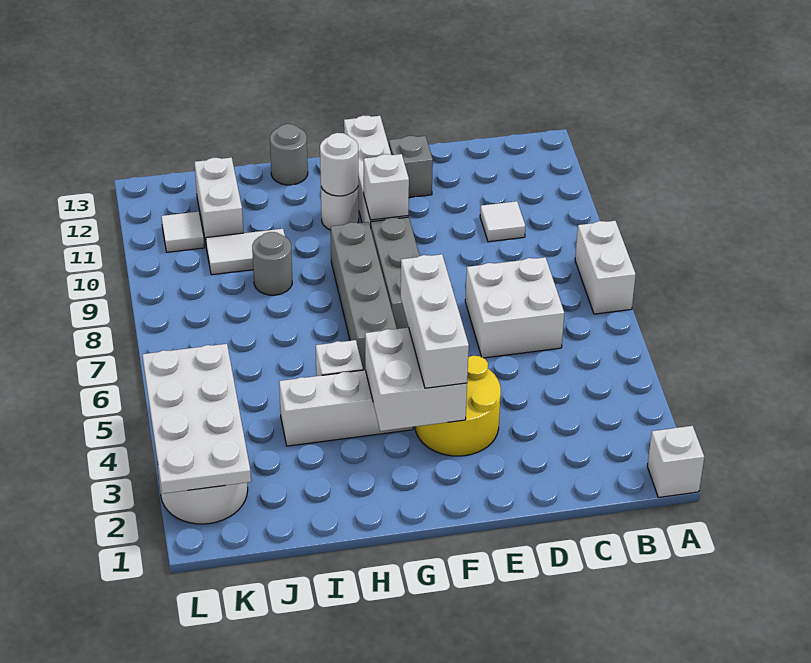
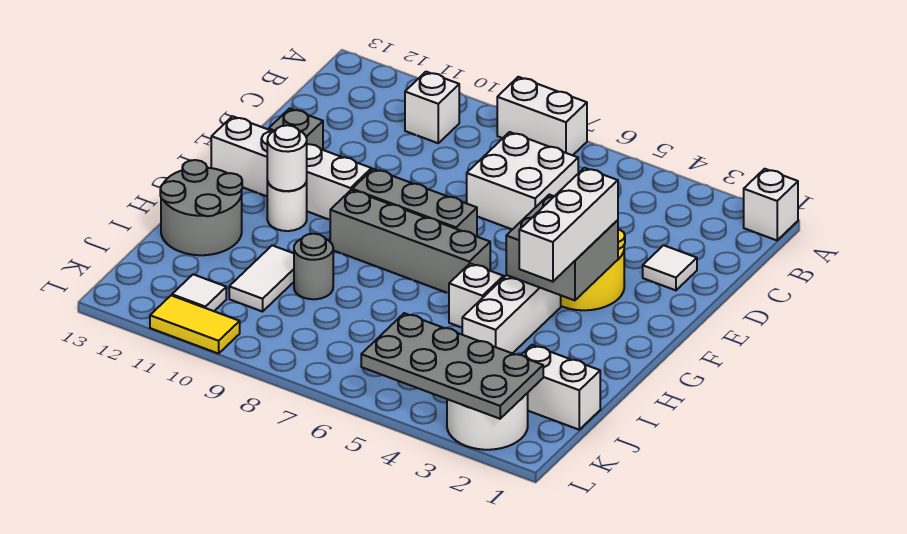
white 1x1 tile [480,201,526,242] -> white 1x1 tile moved to [643,245,697,290]
white 2x2 brick [365,328,467,431] -> grey 2x2 brick [506,195,618,300]
white 1x3 brick [401,254,469,388] -> white 1x3 brick turned to [519,168,618,282]
white 1x1 brick [364,154,409,220] -> white 1x1 brick moved to [405,72,459,143]
grey 1x1 round brick [270,124,308,185] -> grey 2x2 round brick [160,160,242,255]
white 1x2 brick [195,157,243,244] -> white 1x2 brick moved to [521,345,600,430]
white 2x4 plate [142,344,251,494] -> grey 2x4 plate [361,313,543,419]
none -> yellow 1x2 tile [150,295,240,354]

